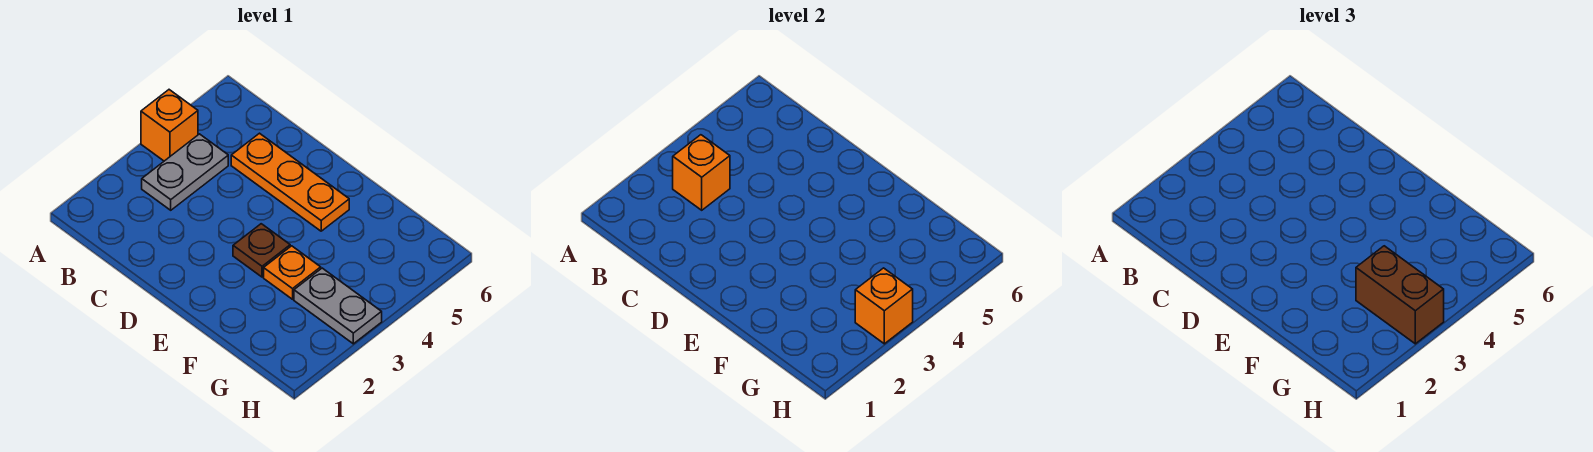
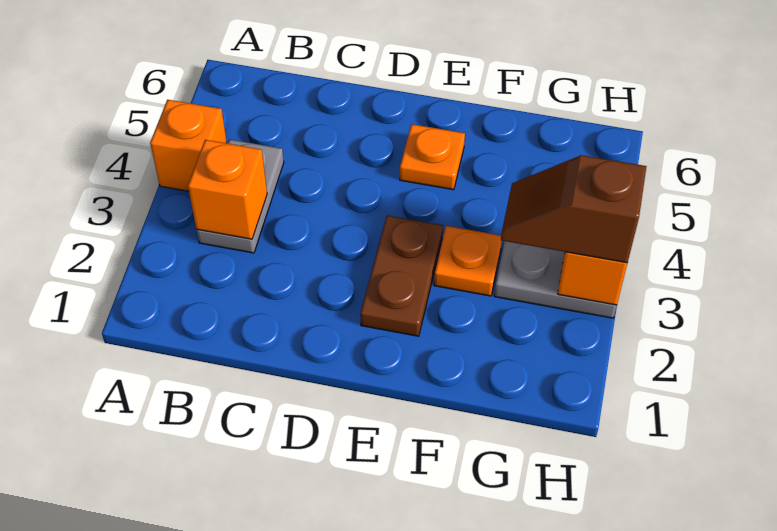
orange 1x3 plate [231,133,349,231] -> orange 1x1 plate [400,124,465,190]
brown 1x1 plate [233,224,290,277] -> brown 1x2 plate [360,215,443,336]
brown 1x2 brick [1356,246,1444,344] -> brown 1x2 slope [501,155,647,263]

